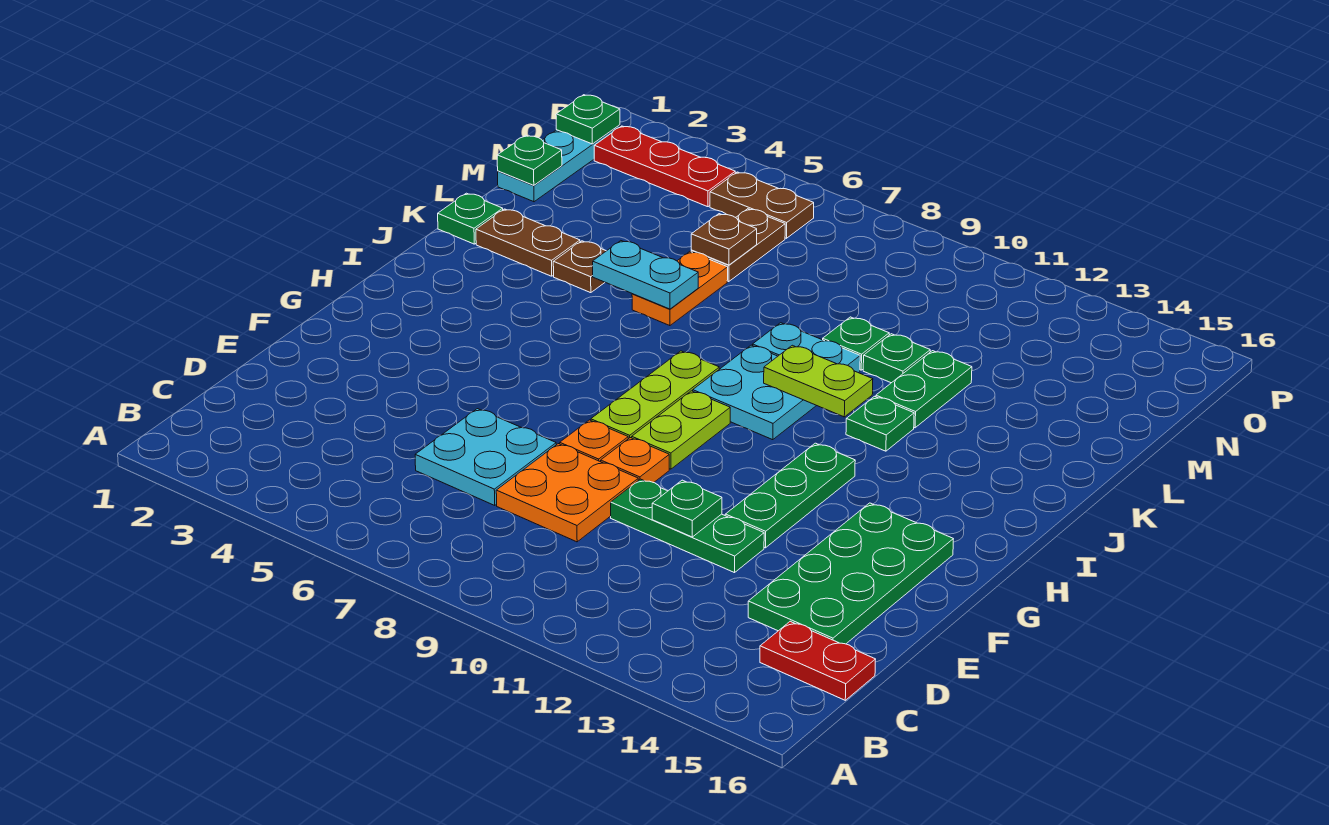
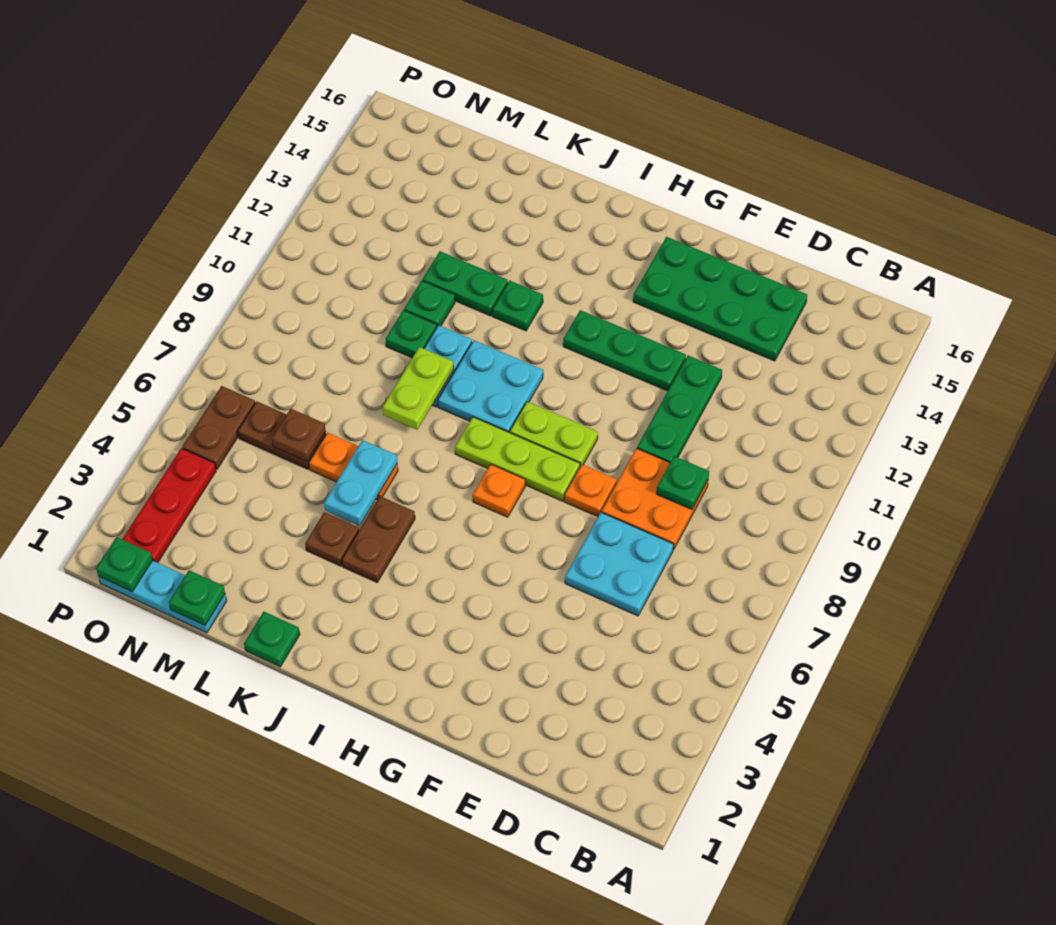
red 1x2 plate [760,621,876,700] -> none
green 1x1 plate [652,480,722,537] -> green 1x1 plate moved to [657,456,709,509]
orange 1x1 plate [601,438,669,483] -> orange 1x1 plate moved to [473,464,525,517]
lime 1x2 plate [764,345,873,417] -> lime 1x2 plate moved to [383,347,454,430]
brown 1x2 plate [476,209,580,276] -> brown 1x2 plate moved to [342,496,415,582]

